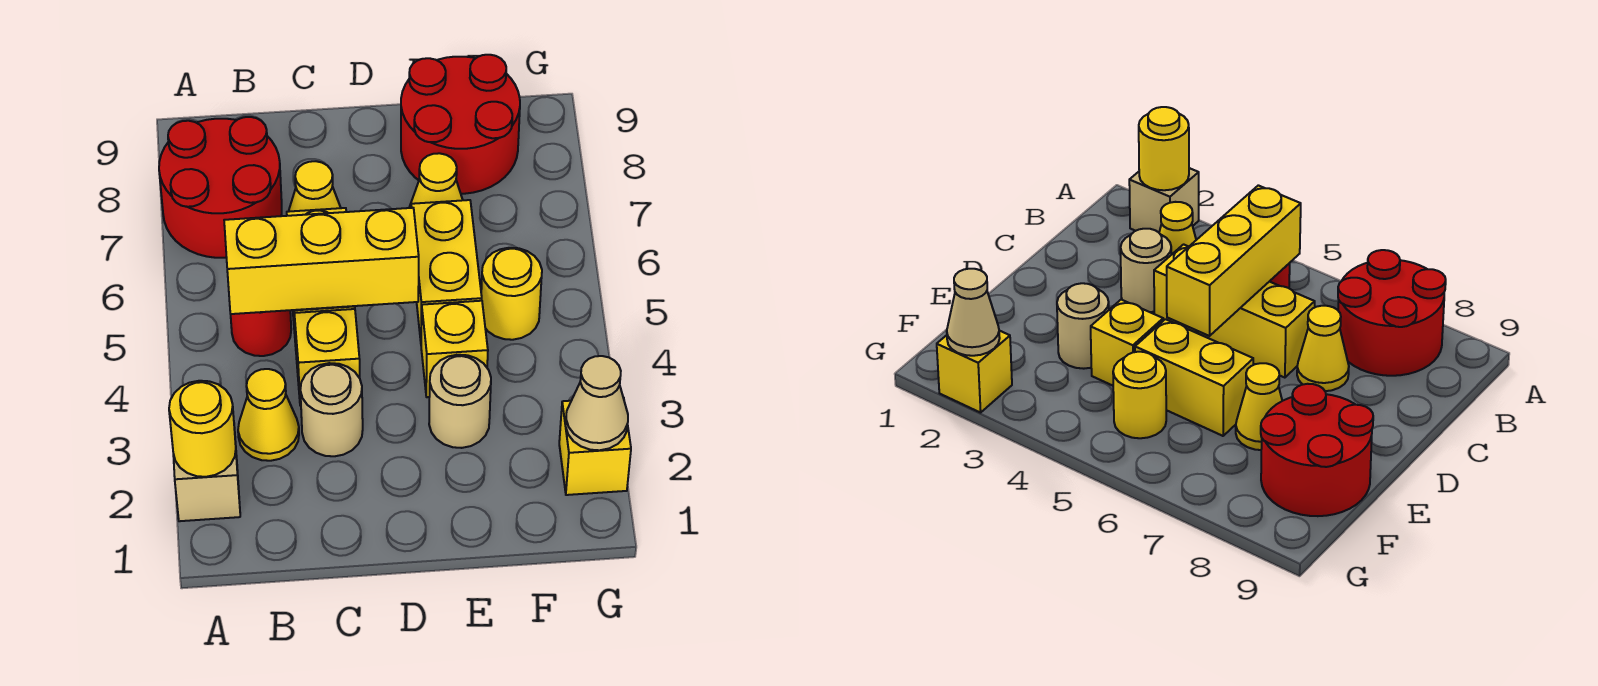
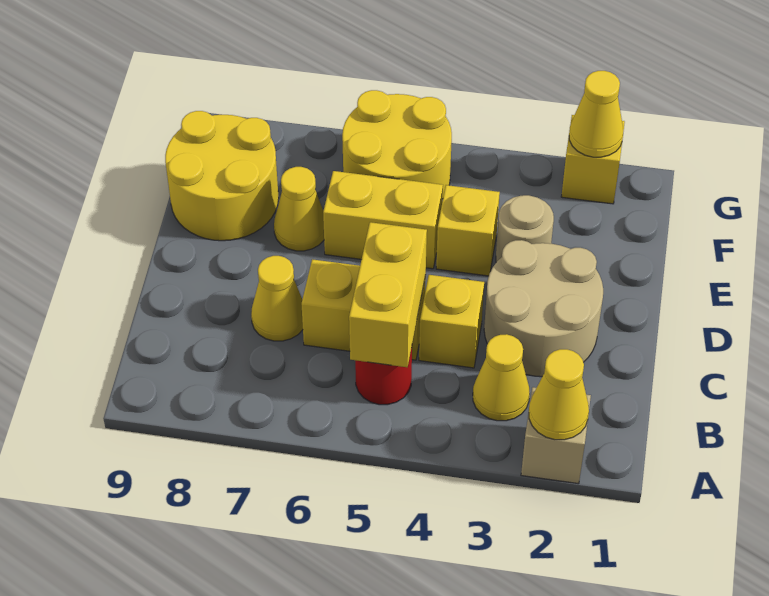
yellow 1x1 round brick [169,381,236,477] -> yellow 1x1 cone [529,349,589,440]
red 2x2 round brick [159,117,282,258] -> none
yellow 1x3 brick [224,208,419,314] -> yellow 1x2 brick [349,222,427,367]
tan 1x1 round brick [300,363,363,456] -> tan 2x2 round brick [484,240,603,377]
red 2x2 round brick [401,55,520,194] -> yellow 2x2 round brick [165,111,279,241]
yellow 1x1 round brick [481,248,542,340] -> yellow 2x2 round brick [342,90,452,199]
tan 1x1 cone [566,356,628,450] -> yellow 1x1 cone [569,71,623,157]

